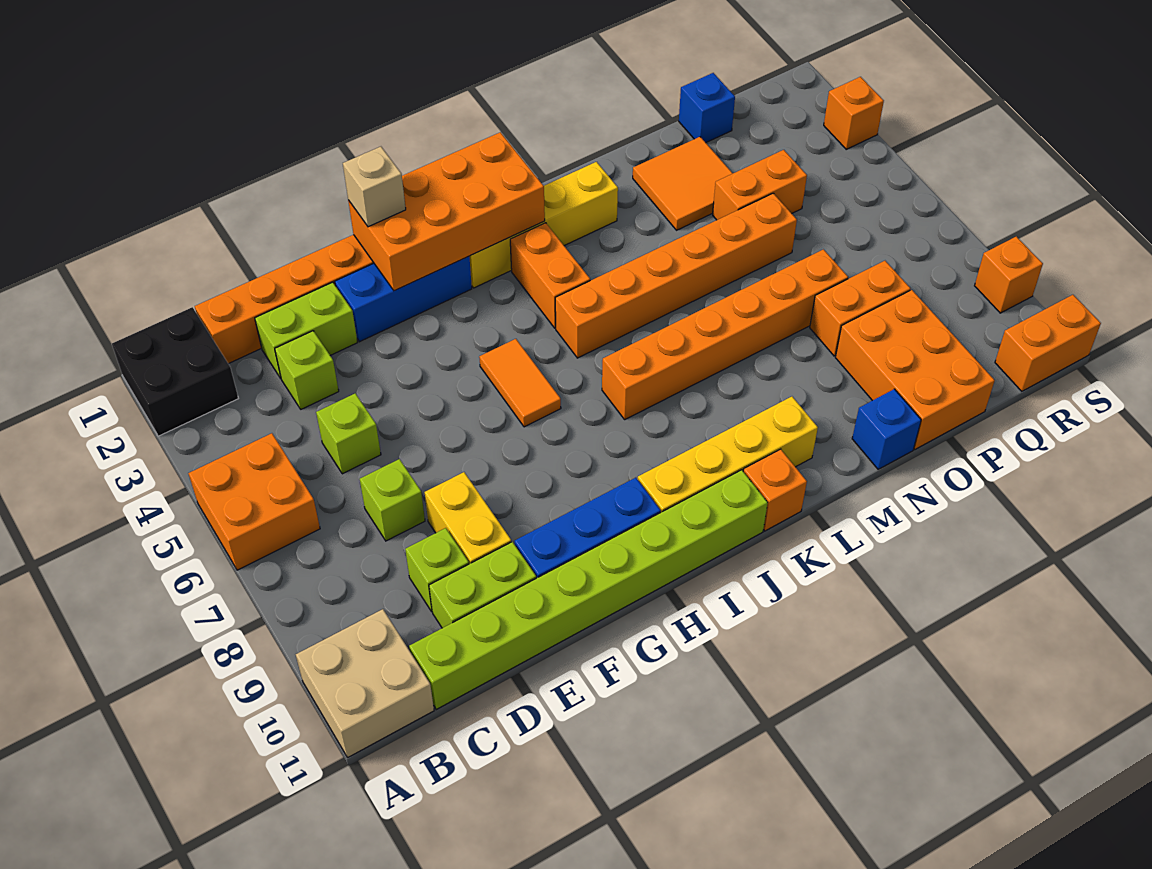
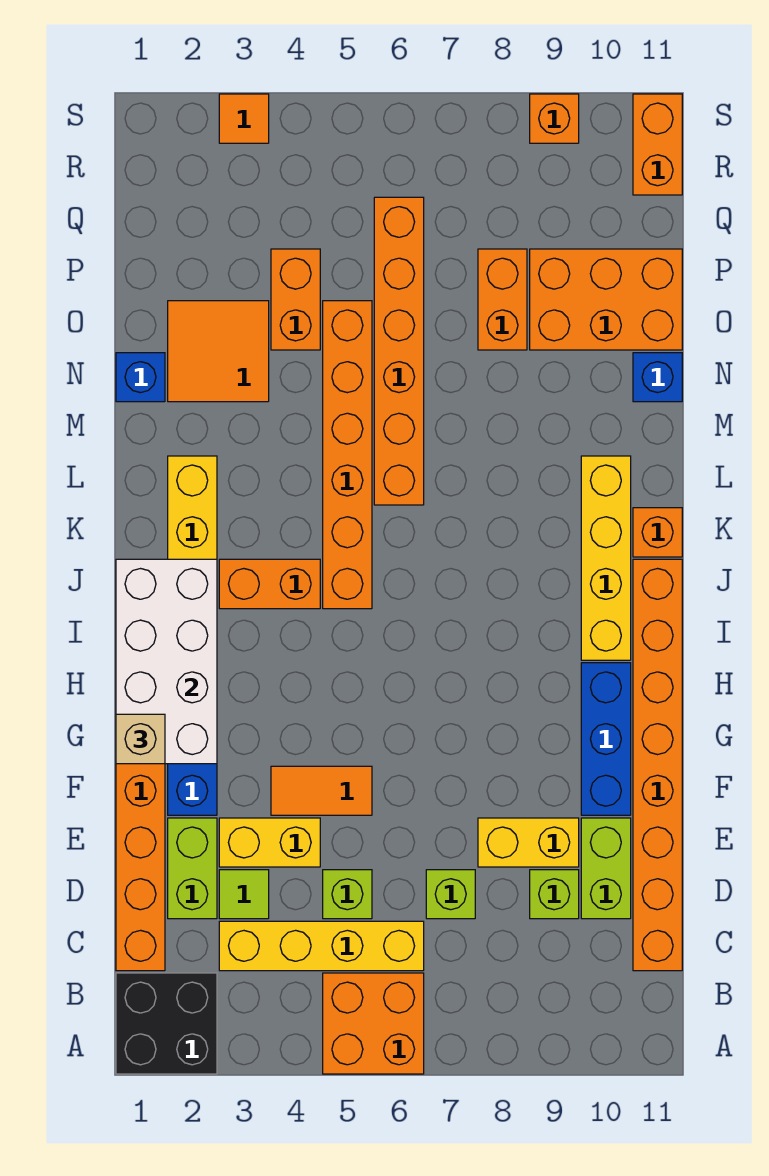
tan 2x2 brick [296,609,434,758] -> none
none -> yellow 1x4 brick [219,921,424,971]
lime 1x8 brick [409,470,768,709] -> orange 1x8 brick [633,559,682,971]
lime 1x1 brick [275,331,339,409] -> lime 1x1 tile [219,870,269,919]
none -> yellow 1x2 brick [219,818,320,867]
orange 2x4 brick [348,132,545,291] -> white 2x4 brick [116,559,217,764]
orange 1x2 tile [479,339,561,427] -> orange 1x2 tile moved to [271,766,372,815]
orange 1x6 brick [602,249,848,419] -> orange 1x6 brick moved to [374,197,424,505]
blue 1x1 brick [679,73,735,143] -> blue 1x1 brick moved to [116,353,165,402]
orange 1x1 brick [824,77,884,149] -> orange 1x1 tile [219,94,269,143]

